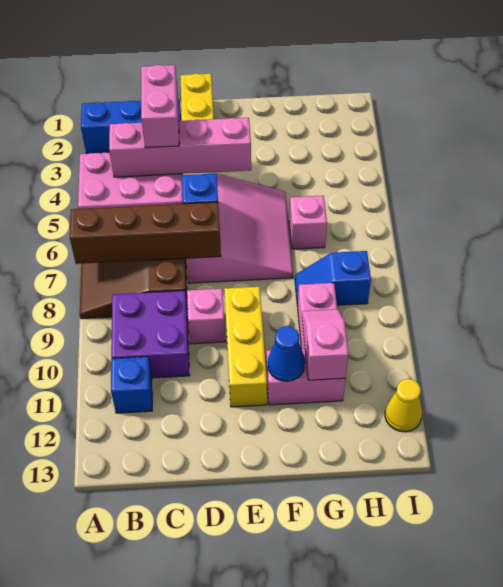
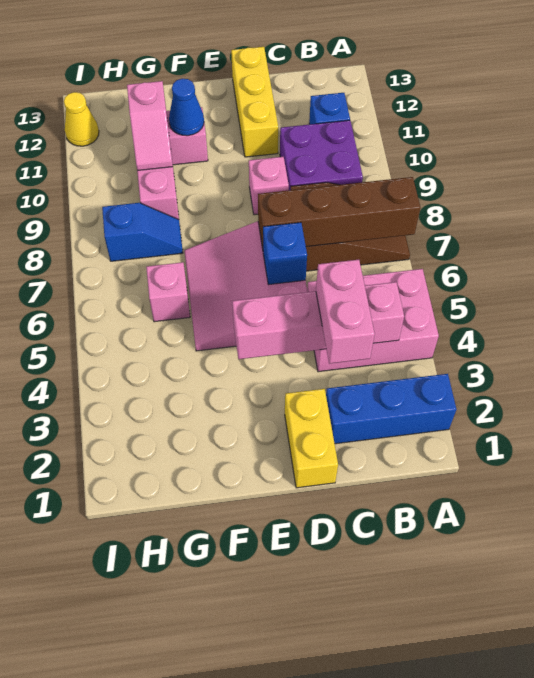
yellow 1x3 brick [224,287,267,407] -> yellow 1x3 brick moved to [231,47,278,157]

